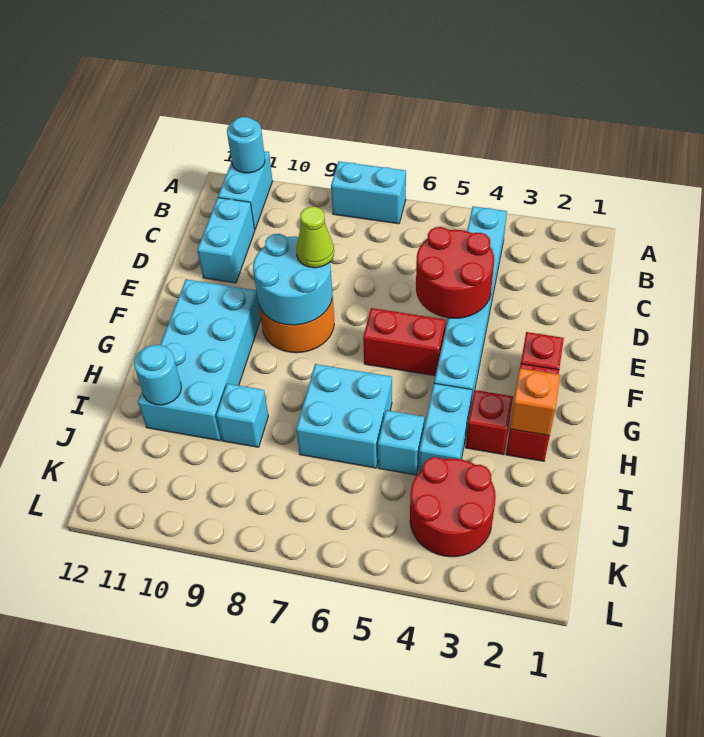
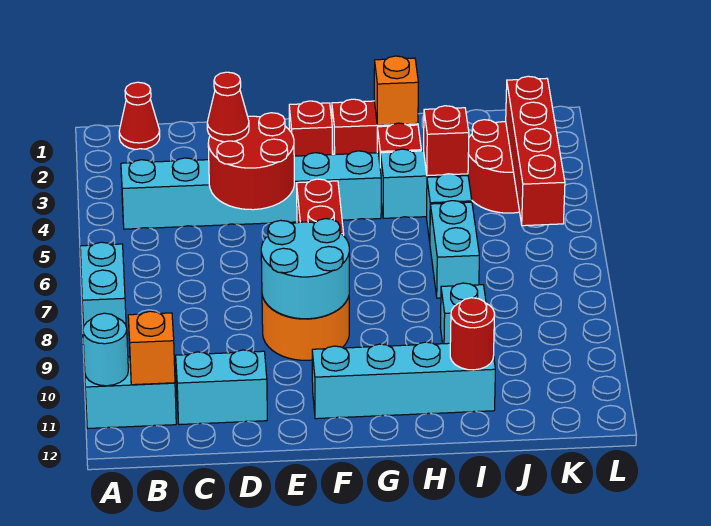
none -> red 1x1 cone [119,82,160,149]
none -> orange 1x1 brick [128,311,175,385]
none -> red 1x1 cone [207,72,249,142]
lime 1x1 cone [296,207,334,268] -> none
cyan 2x4 brick [138,279,261,441] -> cyan 1x4 brick [312,342,495,419]
cyan 2x2 brick [296,364,392,468] -> cyan 1x2 brick [430,201,479,298]
none -> red 1x1 brick [424,106,469,176]
cyan 1x1 round brick [134,345,181,405] -> red 1x1 round brick [450,298,495,370]
none -> red 1x4 brick [506,76,565,226]

